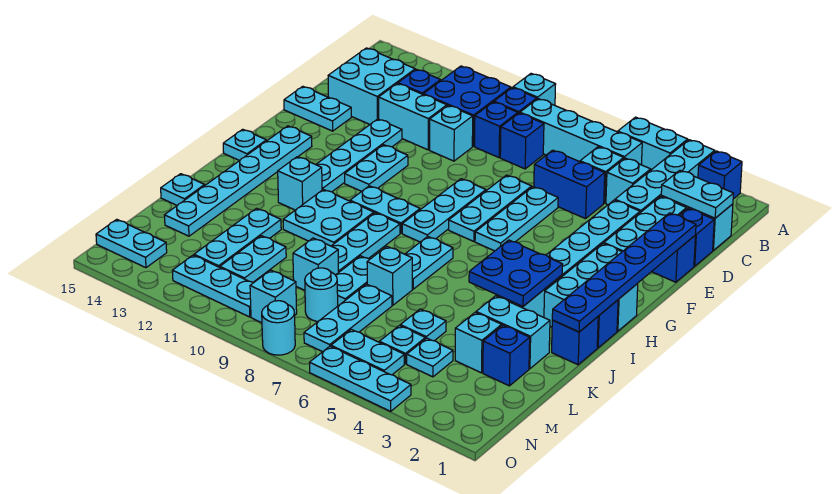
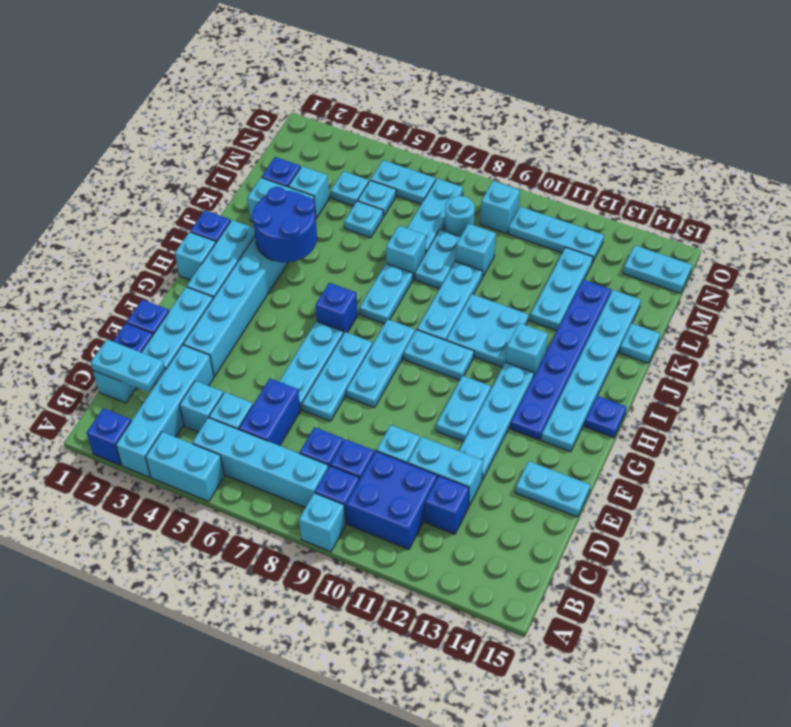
cyan 2x2 brick [328,48,415,124] -> none
blue 1x2 brick [534,150,605,219] -> blue 1x2 brick turned to [239,379,300,446]
blue 1x6 plate [552,213,696,332] -> blue 1x6 plate moved to [510,280,611,440]
cyan 1x1 plate [223,129,266,161] -> blue 1x1 plate [585,396,626,438]
blue 2x2 plate [469,240,563,306] -> blue 2x2 round brick [252,187,317,262]
blue 1x1 brick [552,317,598,365] -> blue 1x1 brick moved to [316,283,358,333]
cyan 1x2 plate [220,236,286,282] -> none
cyan 1x3 plate [309,346,411,411] -> none
cyan 1x1 round brick [262,301,295,355] -> none

